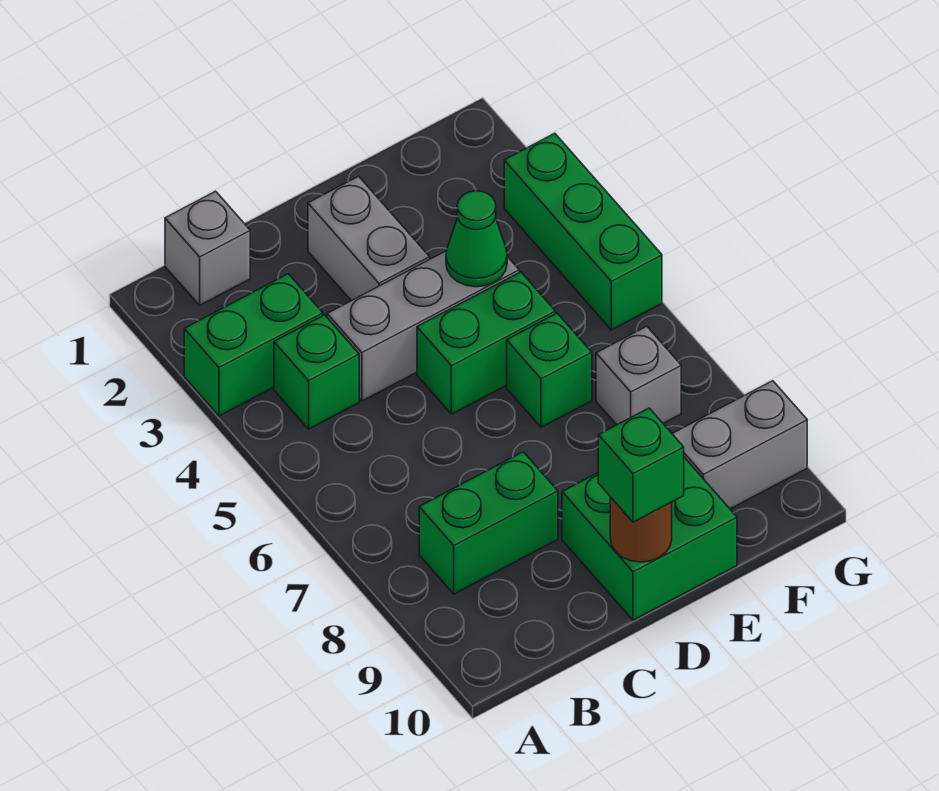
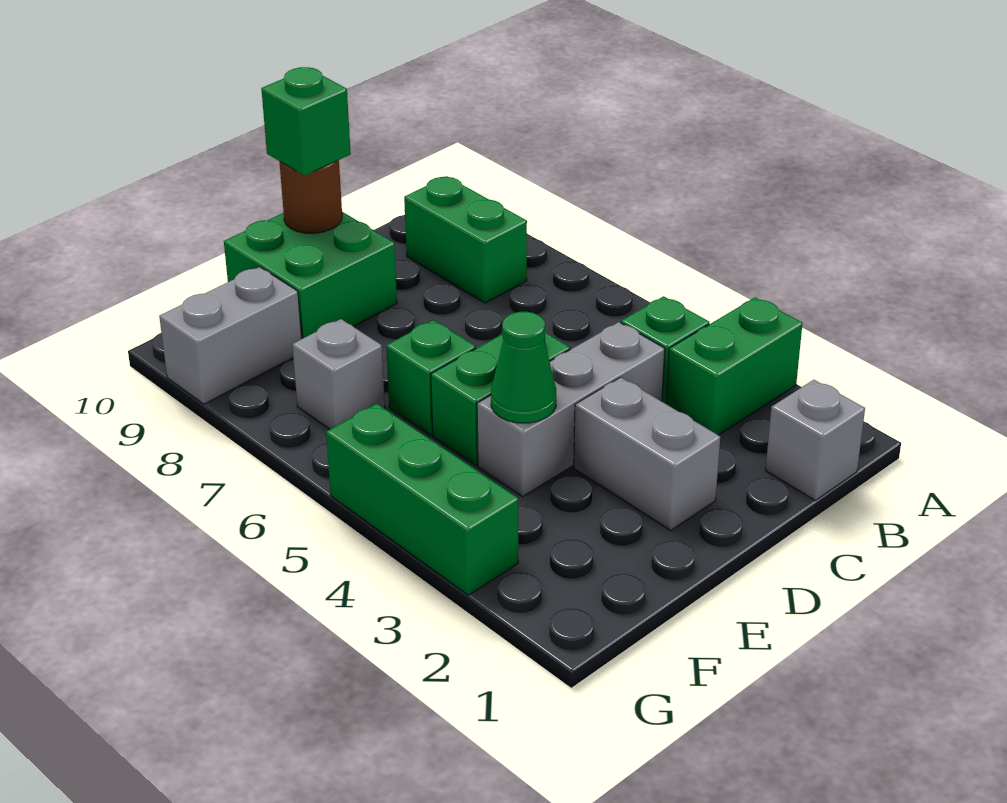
green 1x2 brick [419,452,558,594] -> green 1x2 brick turned to [404,176,527,303]

